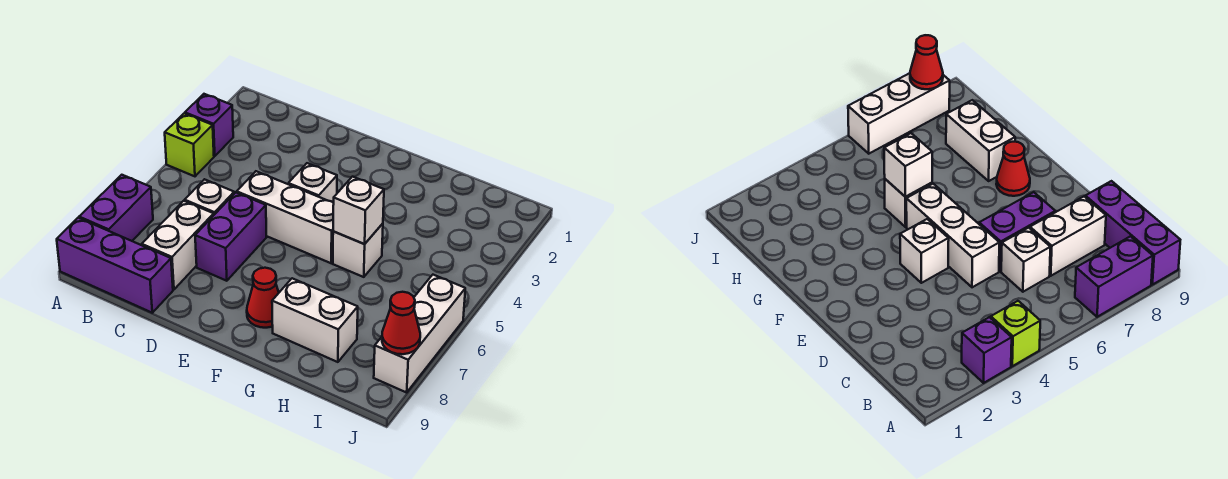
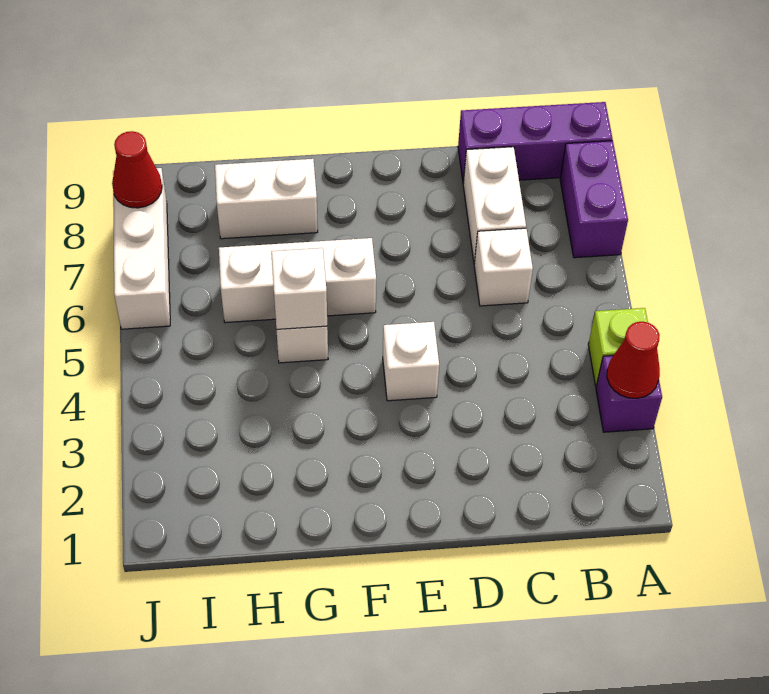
white 1x3 brick [237,171,334,263] -> white 1x3 brick moved to [219,238,376,323]
purple 1x2 brick [195,193,267,281] -> none
red 1x1 cone [247,268,279,328] -> red 1x1 cone moved to [607,322,660,398]

